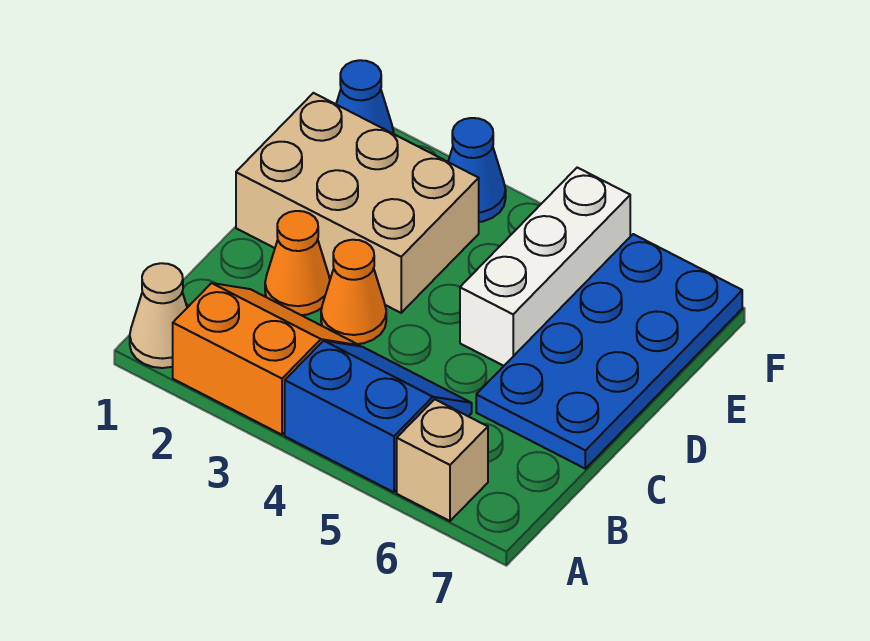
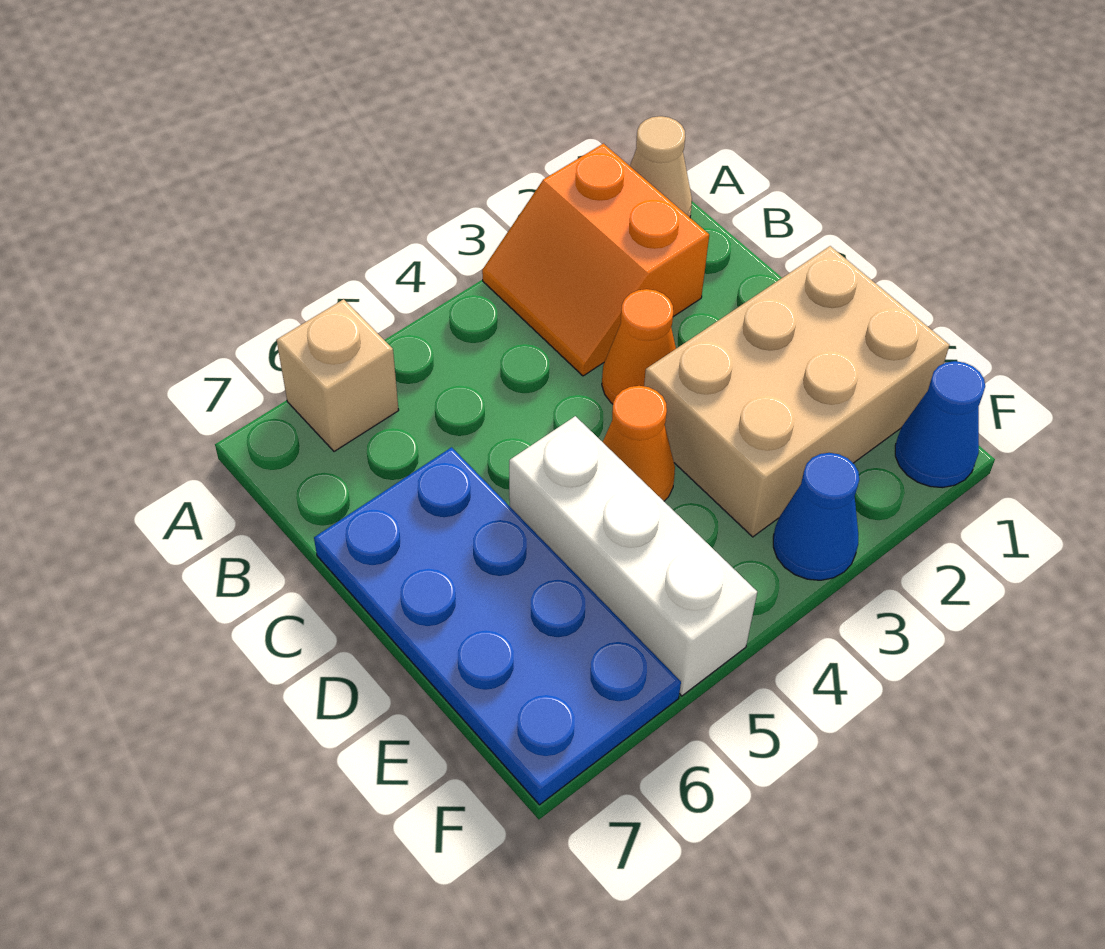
orange 2x2 slope [173,283,360,435] -> orange 2x2 slope turned to [482,144,709,376]
blue 2x2 slope [285,341,472,492] -> none
orange 1x1 cone [265,211,330,315] -> orange 1x1 cone moved to [603,386,675,501]

